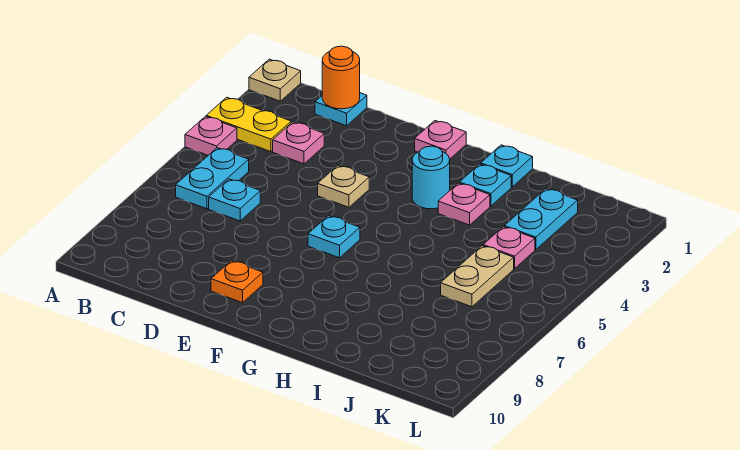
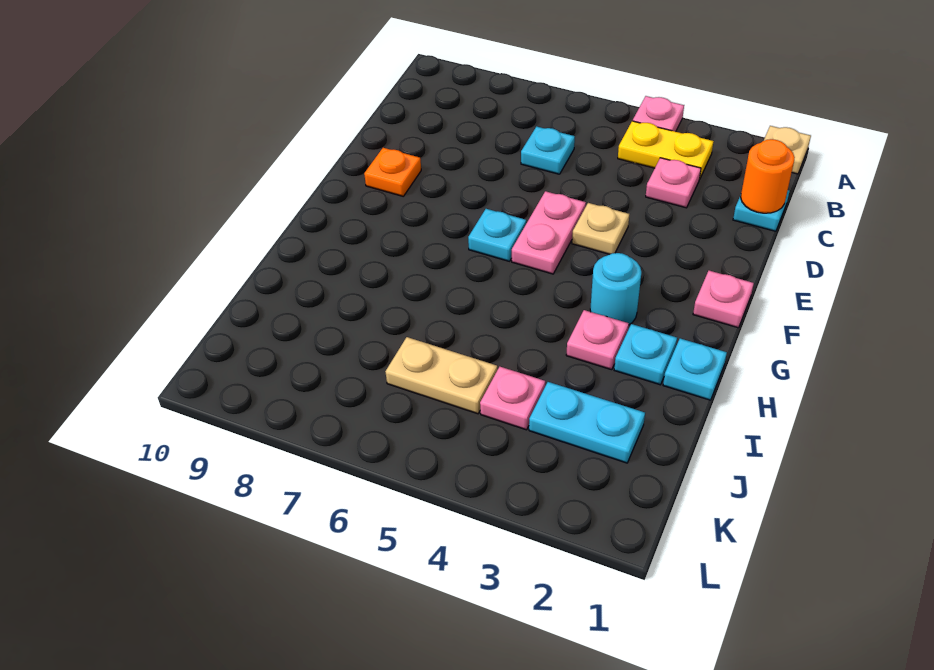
yellow 1x2 plate [206,97,291,152] -> yellow 1x2 plate turned to [618,121,714,179]
cyan 1x2 plate [176,148,249,209] -> none
none -> pink 1x2 plate [512,191,586,274]

